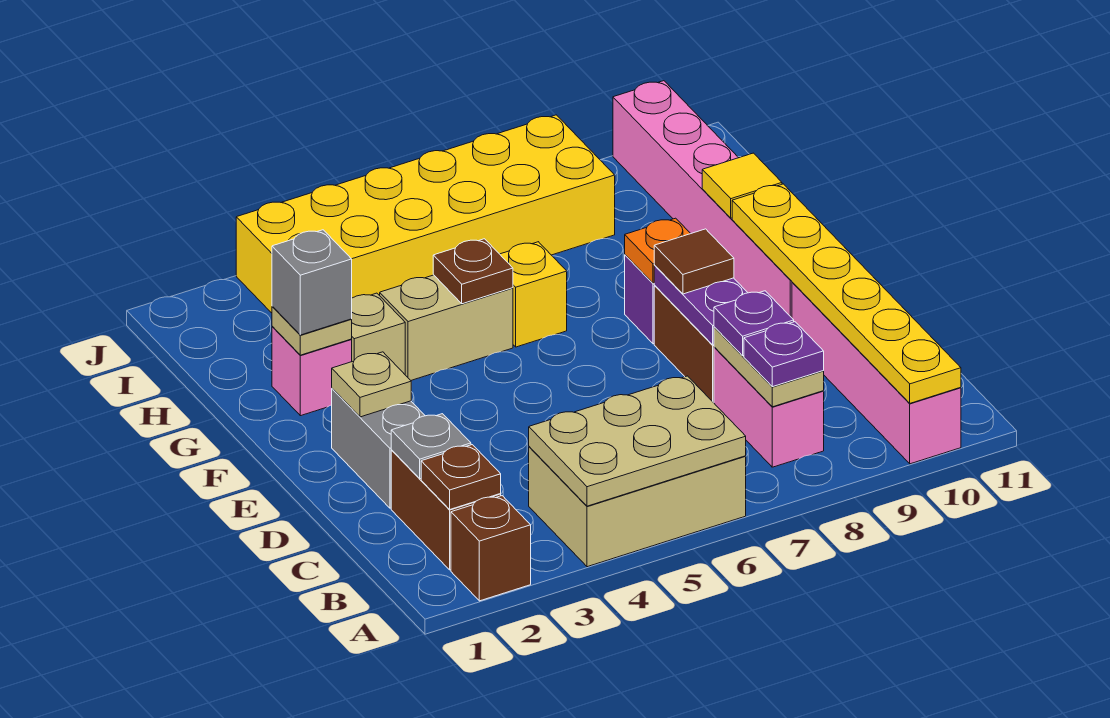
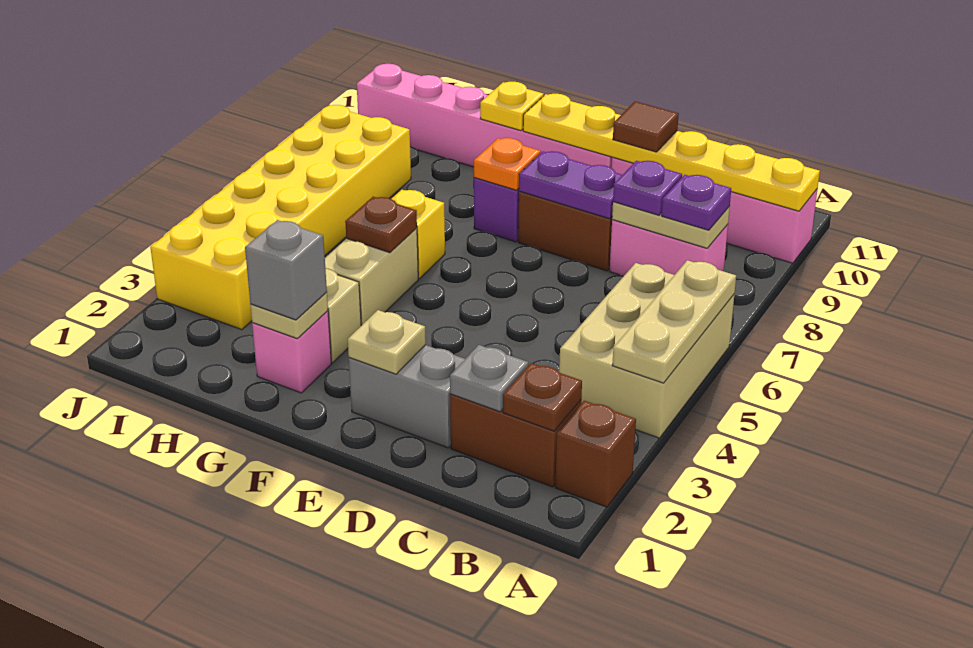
tan 2x3 plate [529,376,746,506] -> tan 1x3 plate [612,260,736,383]
brown 1x1 tile [654,229,734,294] -> brown 1x1 tile moved to [613,101,679,152]
yellow 1x1 tile [702,153,782,218] -> yellow 1x1 plate [480,82,544,131]

